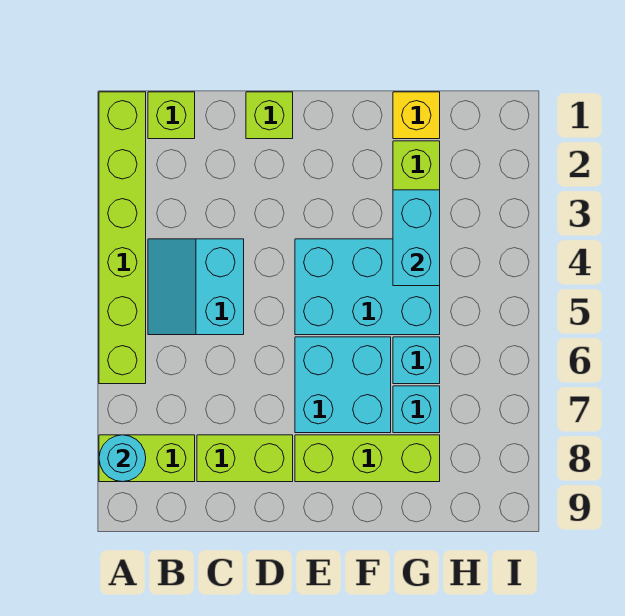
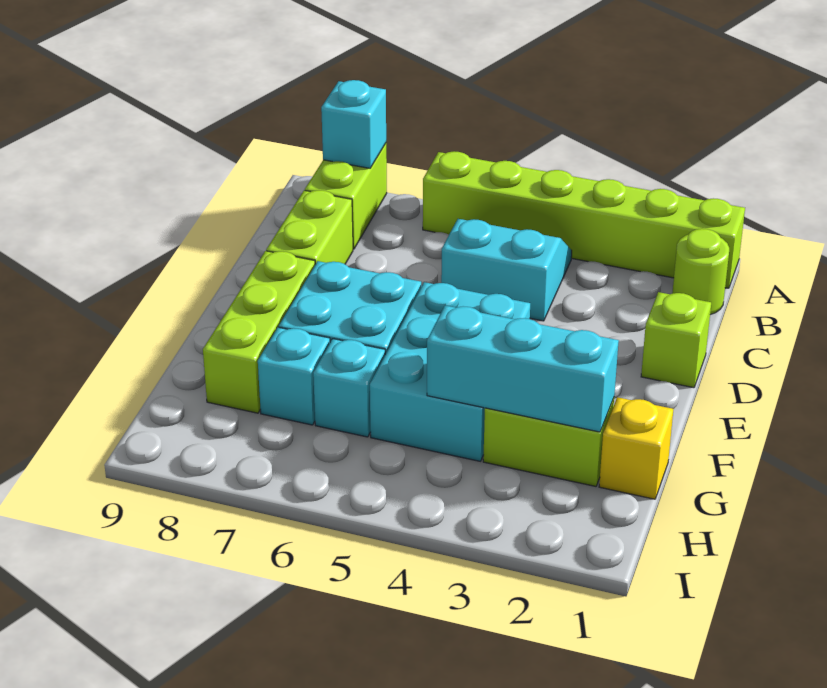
cyan 1x1 round brick [99,435,146,482] -> cyan 1x1 brick [321,80,386,168]
lime 1x1 brick [148,92,195,139] -> lime 1x1 round brick [672,229,729,315]
cyan 1x2 brick [393,190,440,286] -> cyan 1x3 brick [427,306,619,432]

